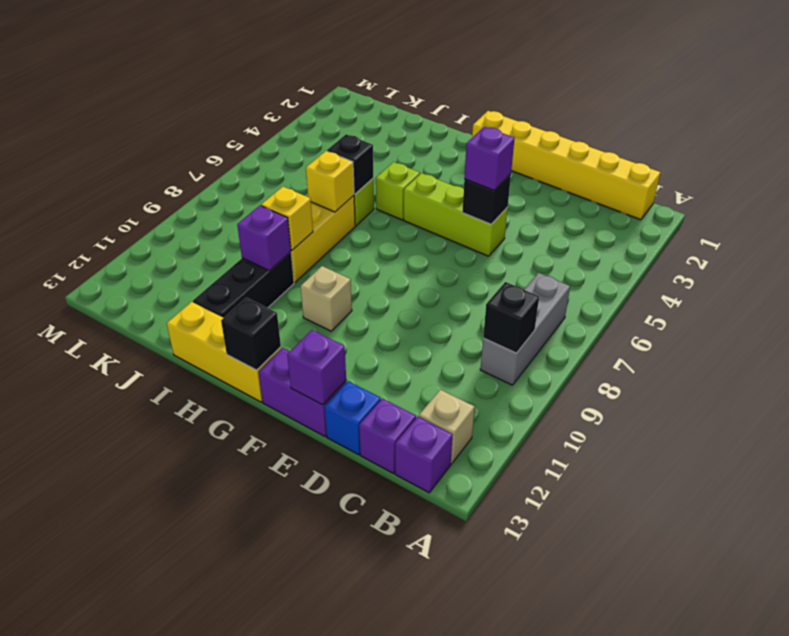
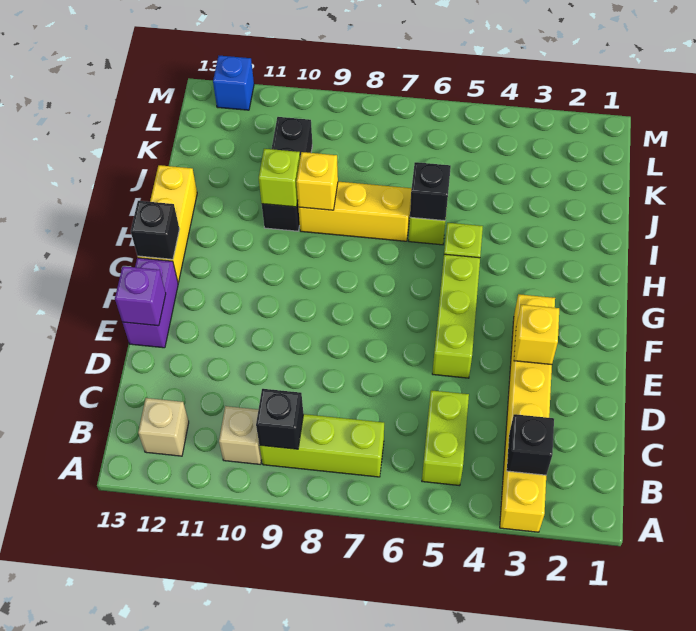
yellow 1x6 brick [472,111,660,220] -> yellow 1x6 brick moved to [500,294,555,532]
none -> lime 1x2 brick [422,390,469,486]
grey 1x3 brick [480,273,570,385] -> lime 1x3 brick [260,414,384,477]
purple 1x1 brick [395,417,453,493] -> none
purple 1x1 brick [359,399,416,473] -> none
blue 1x1 brick [325,381,381,455] -> blue 1x1 brick moved to [213,56,254,110]
black 1x1 brick [462,174,511,224] -> black 1x1 brick moved to [507,414,554,475]
purple 1x1 brick [464,127,515,190] -> none
tan 1x1 brick [301,266,352,331] -> tan 1x1 brick moved to [219,406,262,465]
yellow 1x1 brick [306,151,354,212] -> yellow 1x1 brick moved to [514,305,559,365]
black 1x3 brick [193,252,294,318] -> black 1x3 brick turned to [262,117,312,231]
purple 1x1 brick [237,206,291,271] -> lime 1x1 brick [259,149,300,207]

